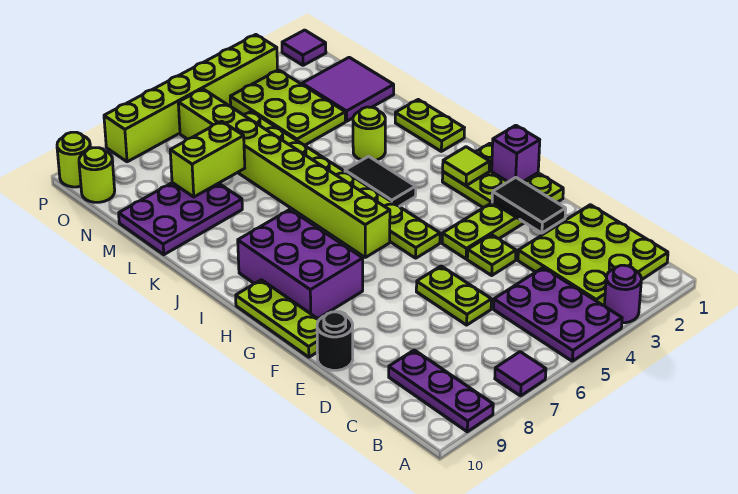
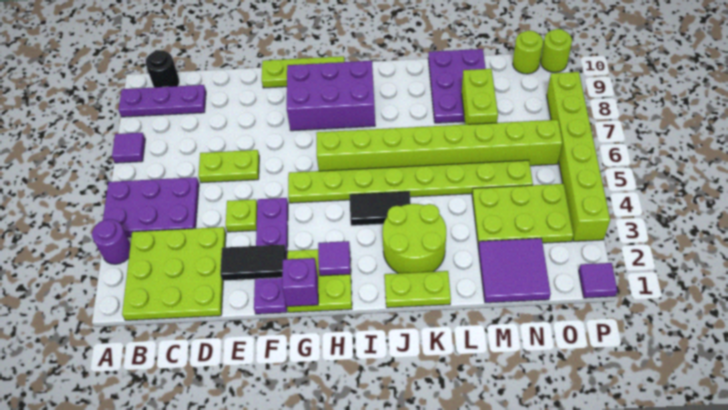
black 1x1 round brick [317,312,353,370] -> black 1x1 round brick moved to [145,50,179,87]
lime 1x4 plate [442,174,563,259] -> purple 1x4 plate [254,198,288,314]
lime 1x1 tile [443,147,490,186] -> purple 1x1 tile [318,241,350,276]
lime 1x1 round brick [353,107,385,160] -> lime 2x2 round brick [383,204,446,273]

